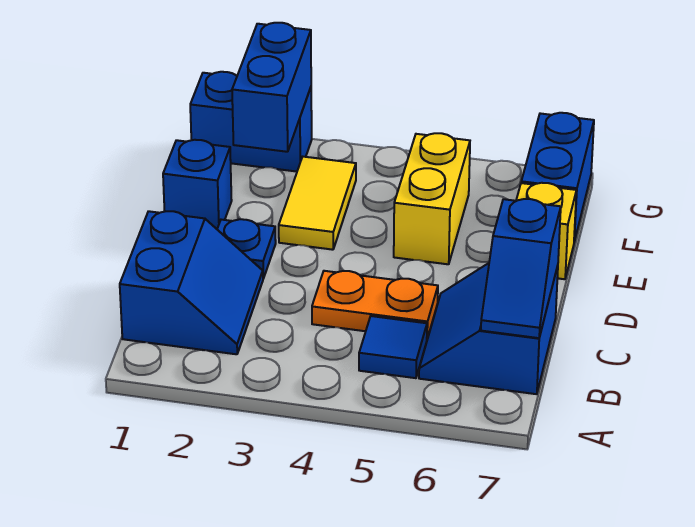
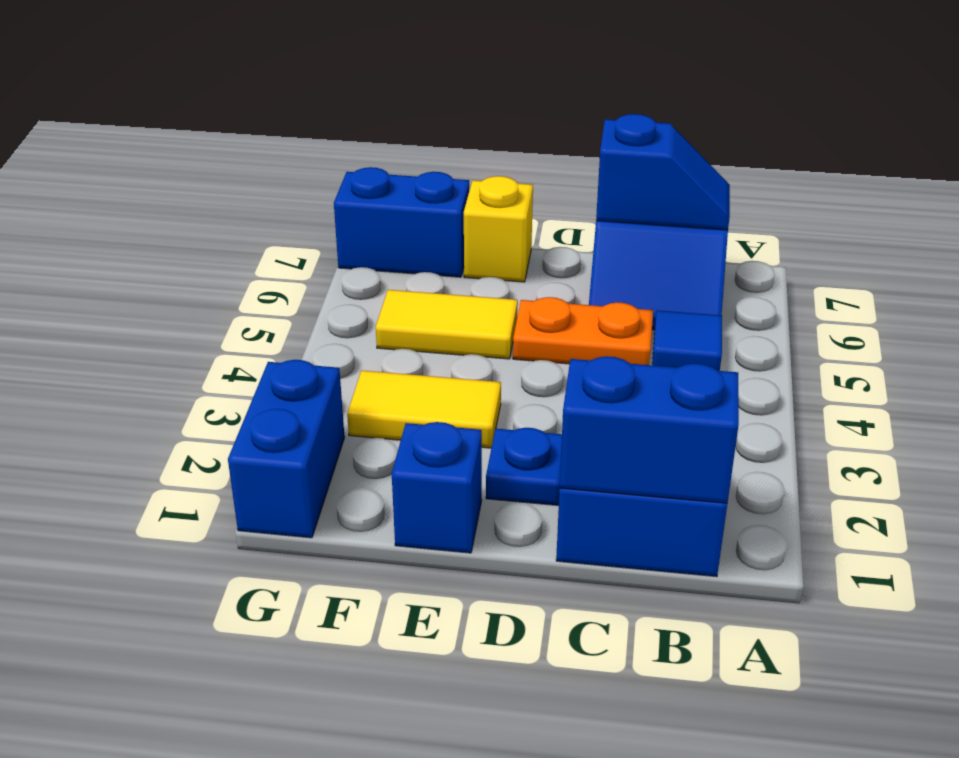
orange 1x2 plate [312,271,438,339] -> orange 1x2 plate turned to [513,297,653,365]
yellow 1x2 brick [394,133,470,264] -> yellow 1x2 tile [376,290,518,359]
blue 1x2 brick [232,23,311,152] -> blue 1x2 brick moved to [560,356,739,503]

